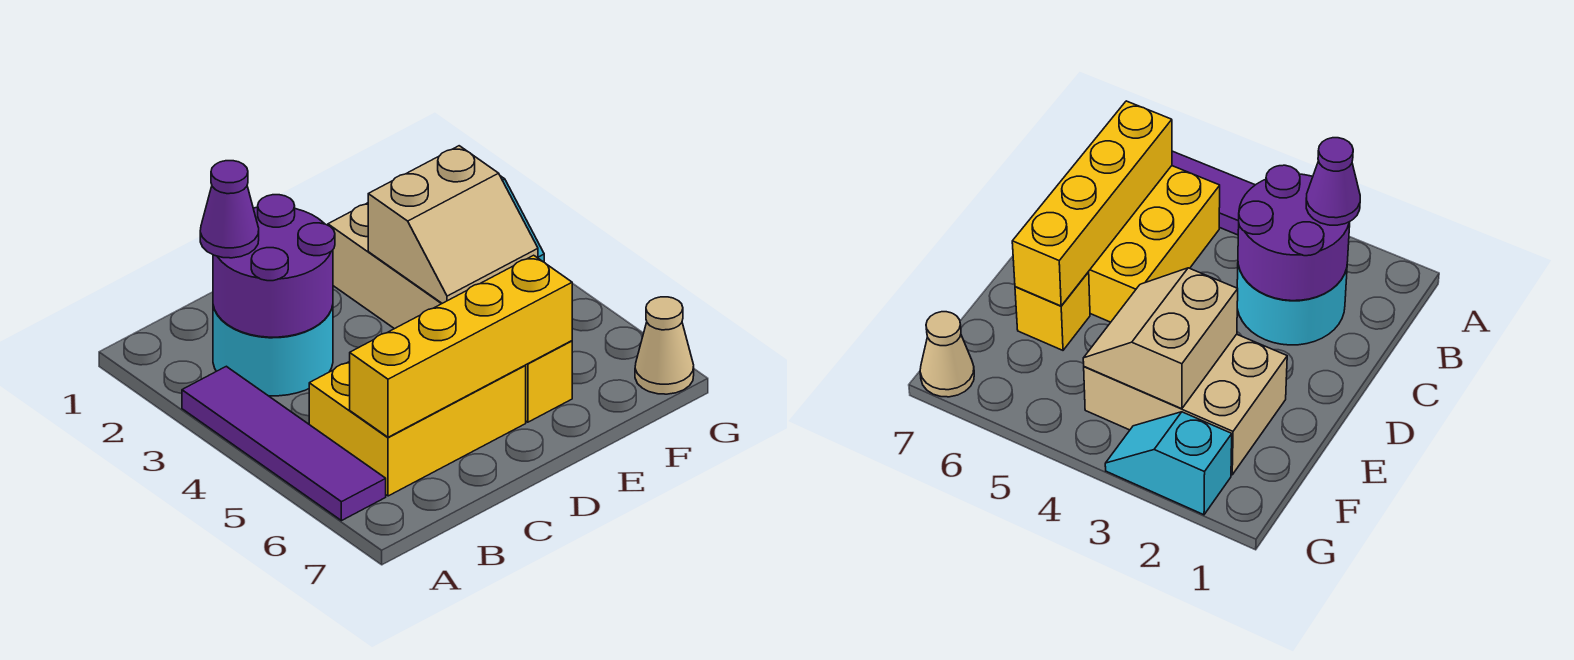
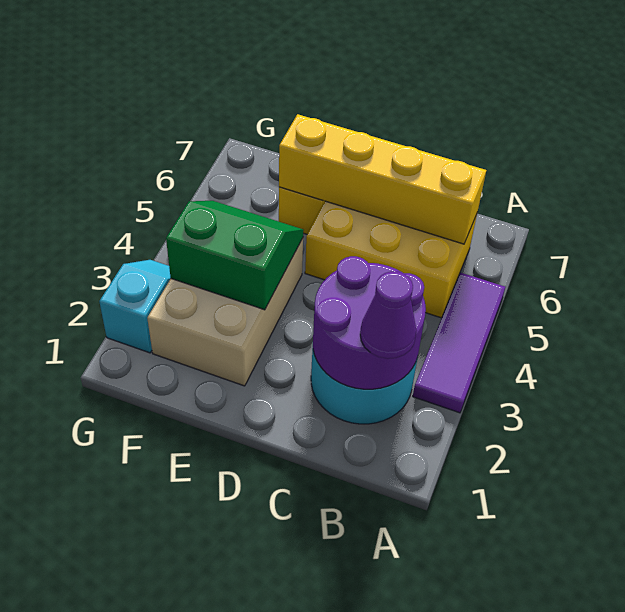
purple 1x4 tile [182,366,386,521] -> purple 1x3 tile [413,273,505,413]
tan 2x2 slope [368,146,538,303] -> green 2x2 slope [166,201,304,310]
tan 1x1 cone [635,297,694,394] -> none

